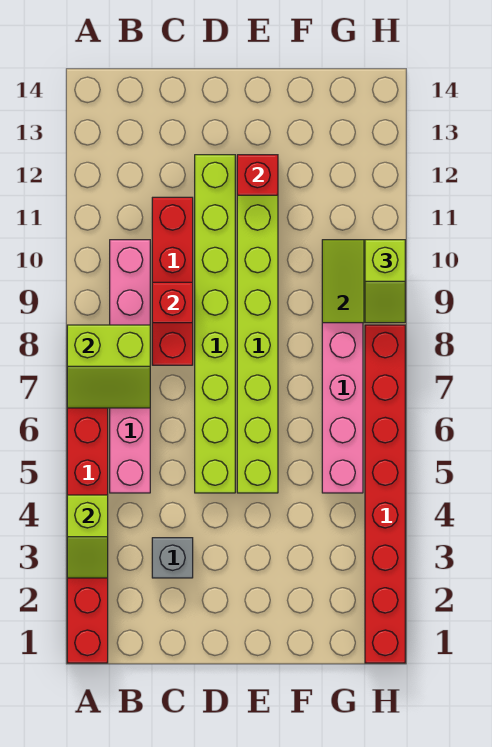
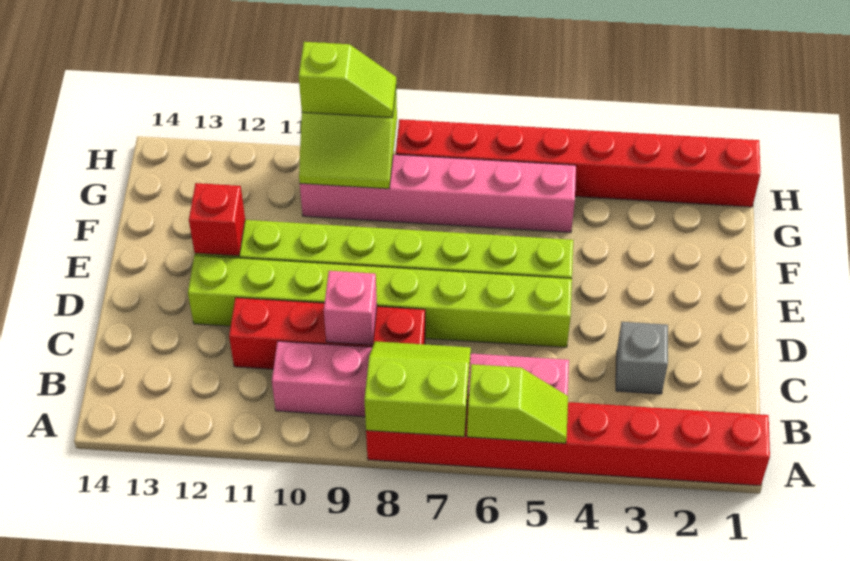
lime 1x2 slope [67,495,108,578] -> lime 1x2 slope moved to [467,364,568,443]
lime 2x2 slope [67,325,150,408] -> lime 2x2 slope turned to [365,341,471,437]
red 1x1 brick [152,282,193,323] -> pink 1x1 brick [324,271,377,345]

